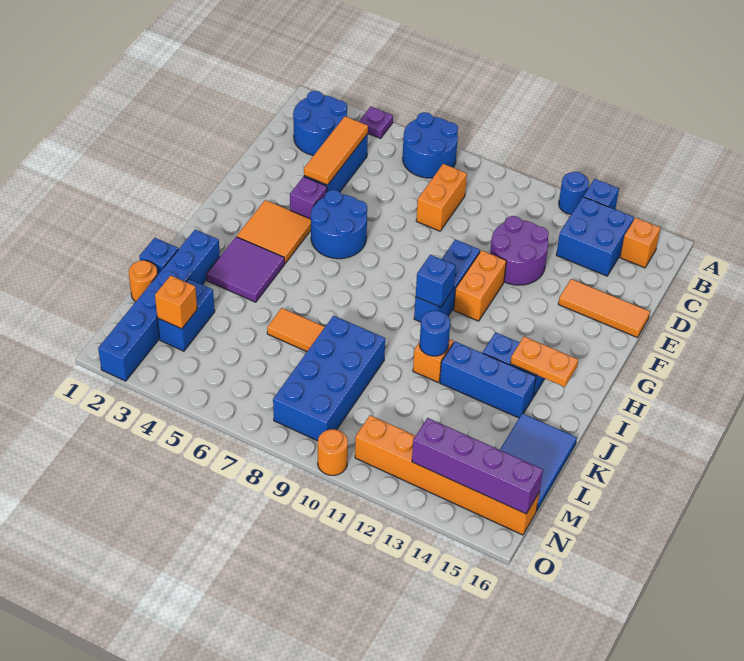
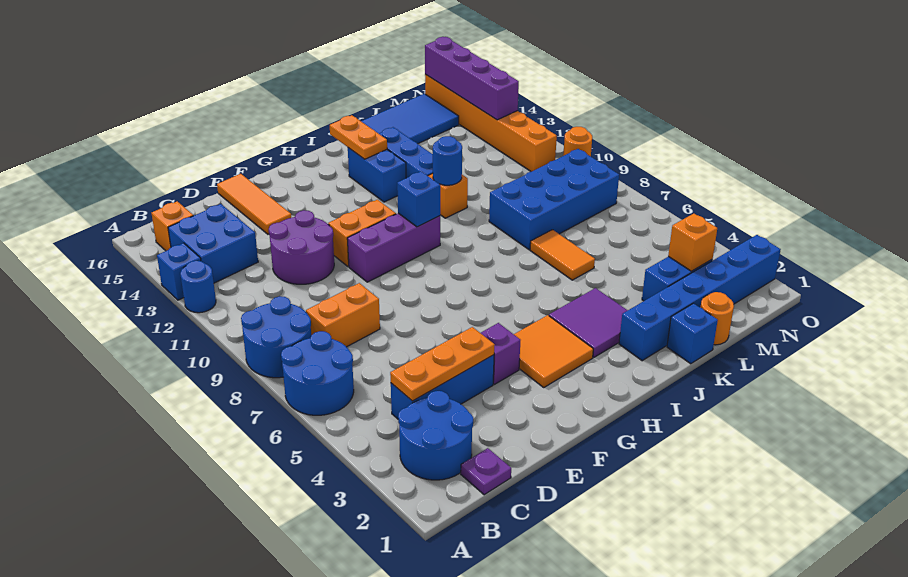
purple 1x1 plate [359,106,393,138] -> purple 1x1 plate moved to [461,448,511,495]
orange 1x3 tile [304,116,368,185] -> orange 1x3 plate [390,327,495,401]
blue 2x2 round brick [311,190,367,259] -> blue 2x2 round brick moved to [241,296,311,378]
blue 1x3 brick [414,240,480,322] -> purple 1x3 brick [347,213,440,282]

